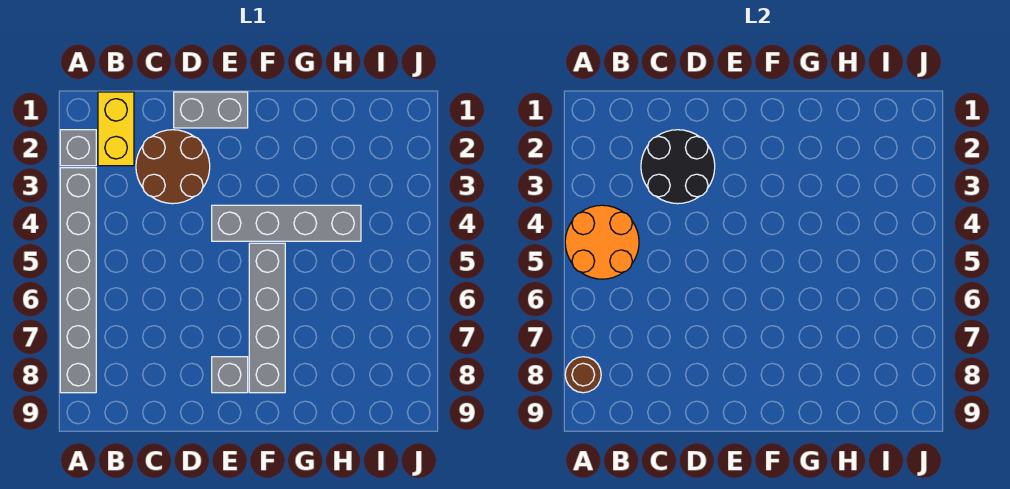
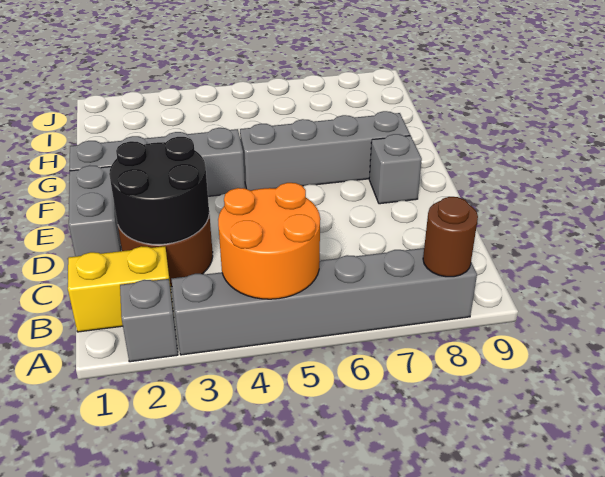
grey 1x4 brick [212,205,361,241] -> grey 1x4 brick turned to [70,128,245,196]

